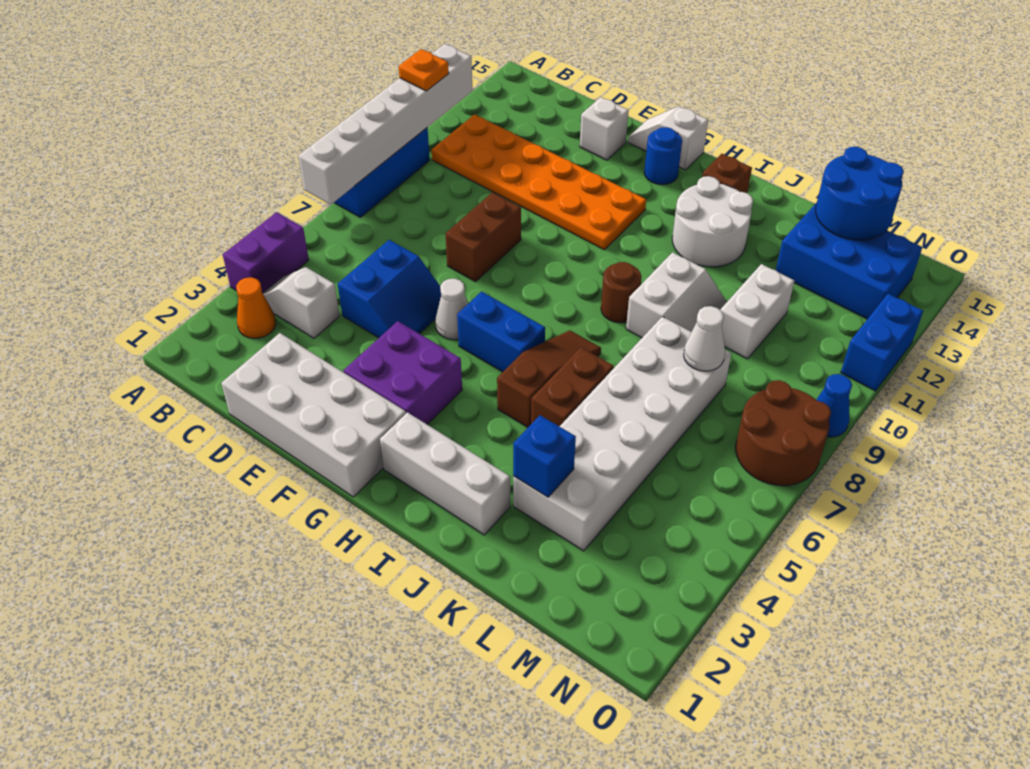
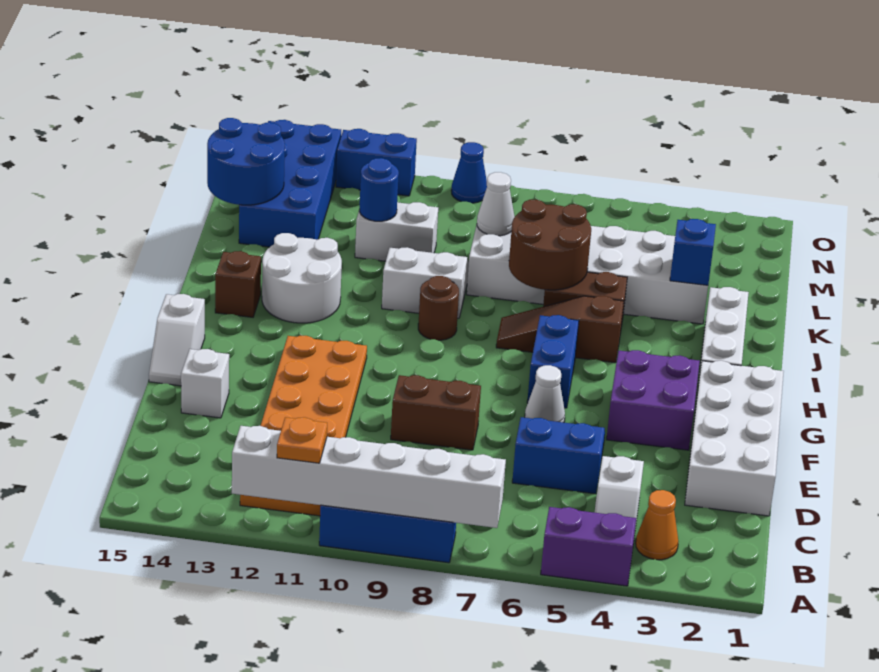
blue 1x1 round brick [644,127,682,185] -> blue 1x1 round brick moved to [359,158,399,221]
blue 2x3 brick [776,203,922,319] -> blue 2x4 brick [239,120,341,247]
brown 2x2 round brick [736,380,831,486] -> brown 2x2 round brick moved to [509,200,591,290]

